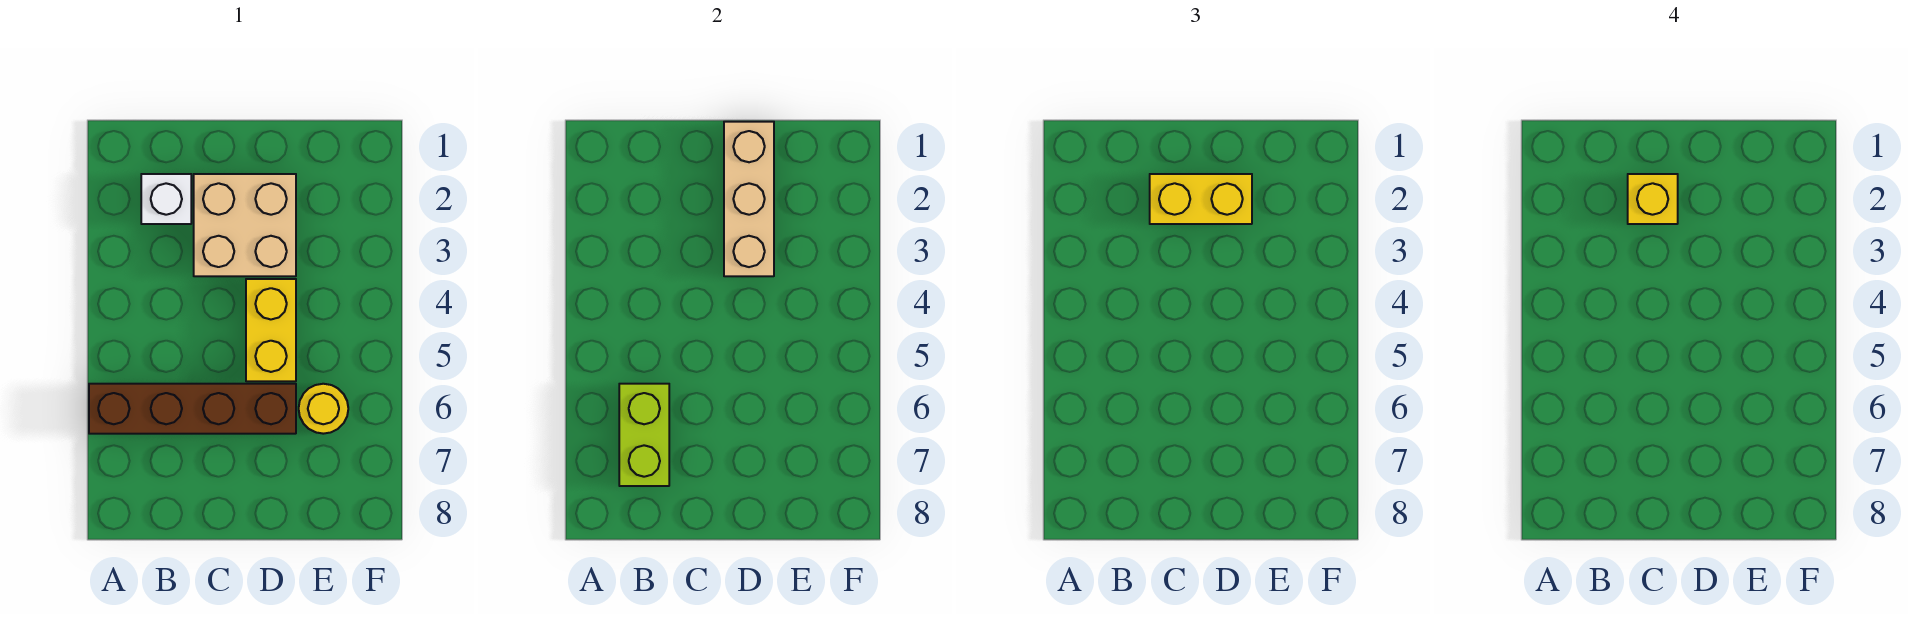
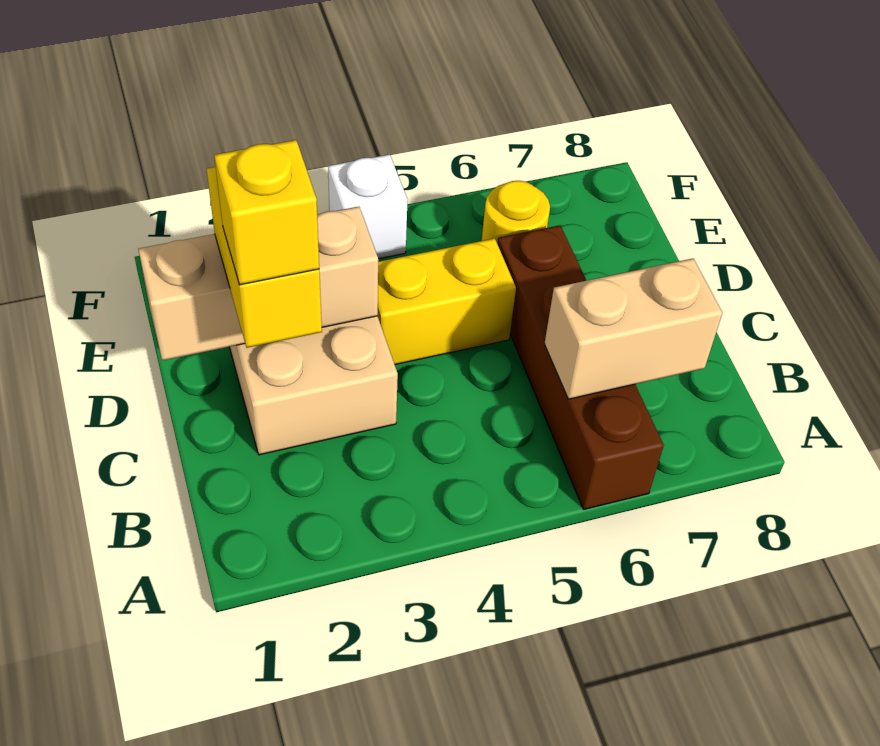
white 1x1 brick [141,174,191,224] -> white 1x1 brick moved to [328,154,408,259]
lime 1x2 brick [619,384,669,486] -> tan 1x2 brick [544,258,722,399]

